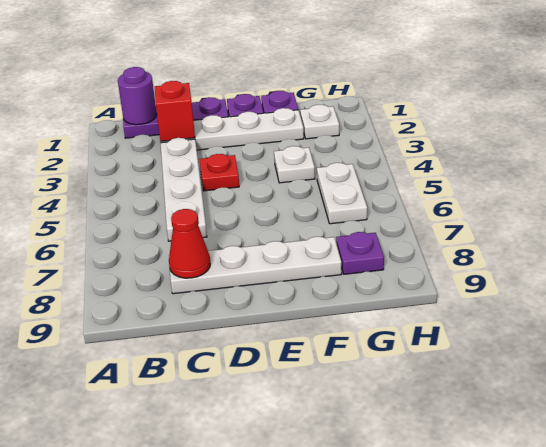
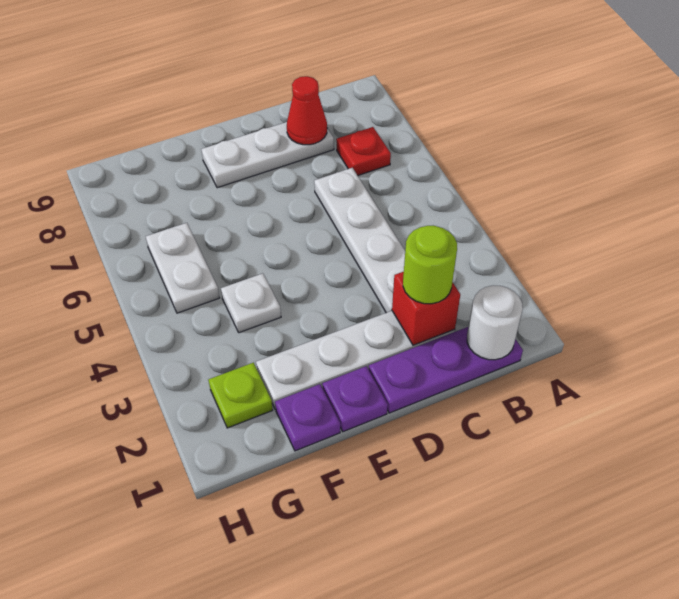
purple 1x1 round brick [118,67,157,125] -> white 1x1 round brick [467,285,523,360]
none -> lime 1x1 round brick [403,226,457,304]
white 1x4 plate [170,237,342,294] -> white 1x3 plate [201,122,334,188]
red 1x1 plate [200,154,239,191] -> red 1x1 plate moved to [336,127,391,175]
white 1x1 plate [300,105,339,139] -> lime 1x1 plate [209,363,273,428]
purple 1x1 plate [336,232,384,274] -> none

